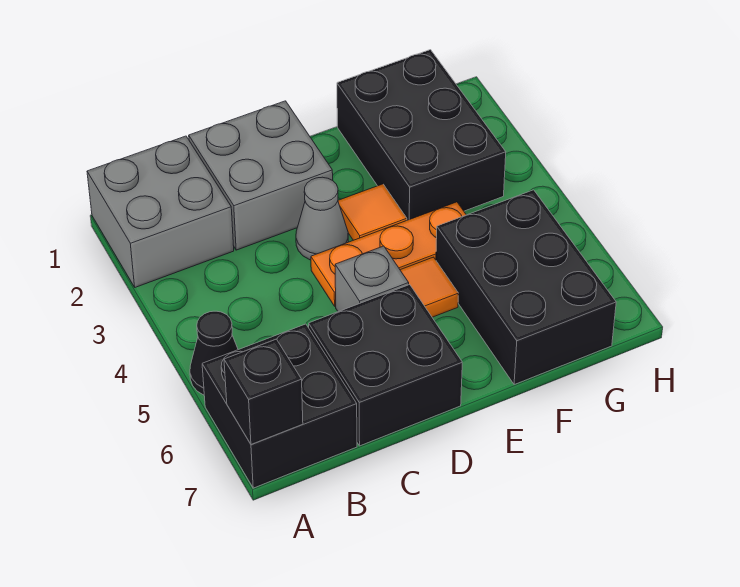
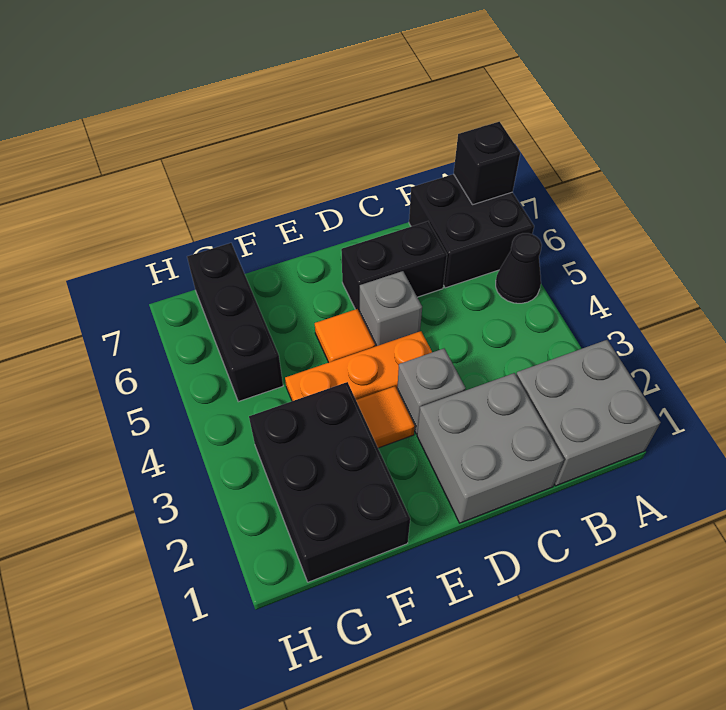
black 2x2 brick [309,285,462,446] -> black 1x2 brick [341,221,447,312]
grey 1x1 cone [296,177,348,260] -> grey 1x1 brick [397,349,466,434]
black 2x3 brick [436,190,616,384] -> black 1x3 brick [187,243,283,402]

